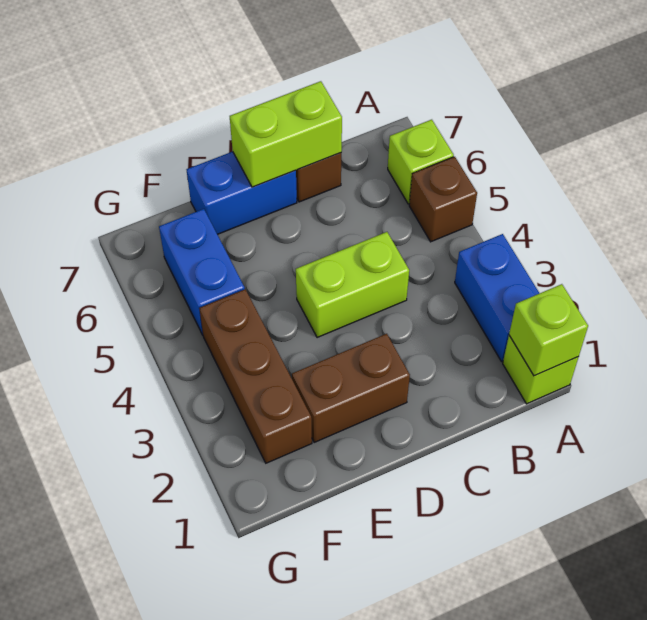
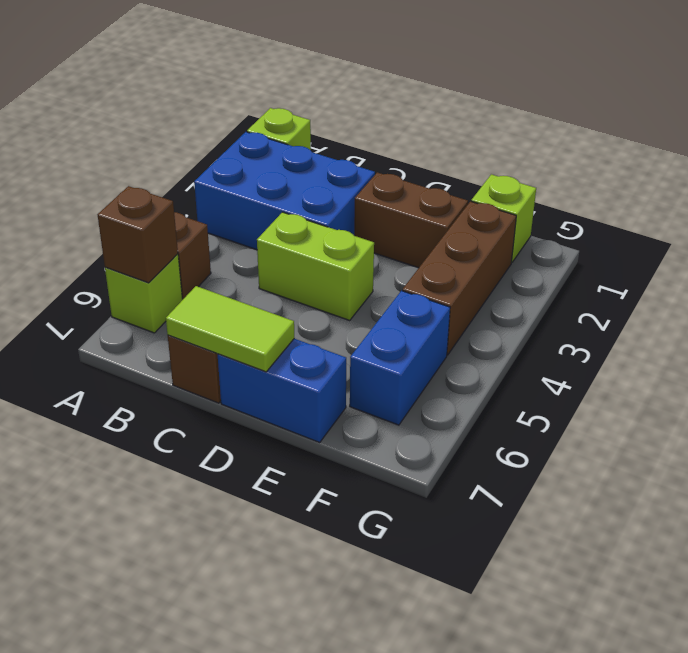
lime 1x1 brick [509,284,588,376] -> lime 1x1 brick moved to [471,174,536,263]
blue 1x2 brick [455,234,539,361] -> blue 2x3 brick [194,132,375,250]
none -> brown 1x1 brick [98,186,178,283]
lime 1x2 brick [230,81,342,187] -> lime 1x2 tile [166,286,294,372]

